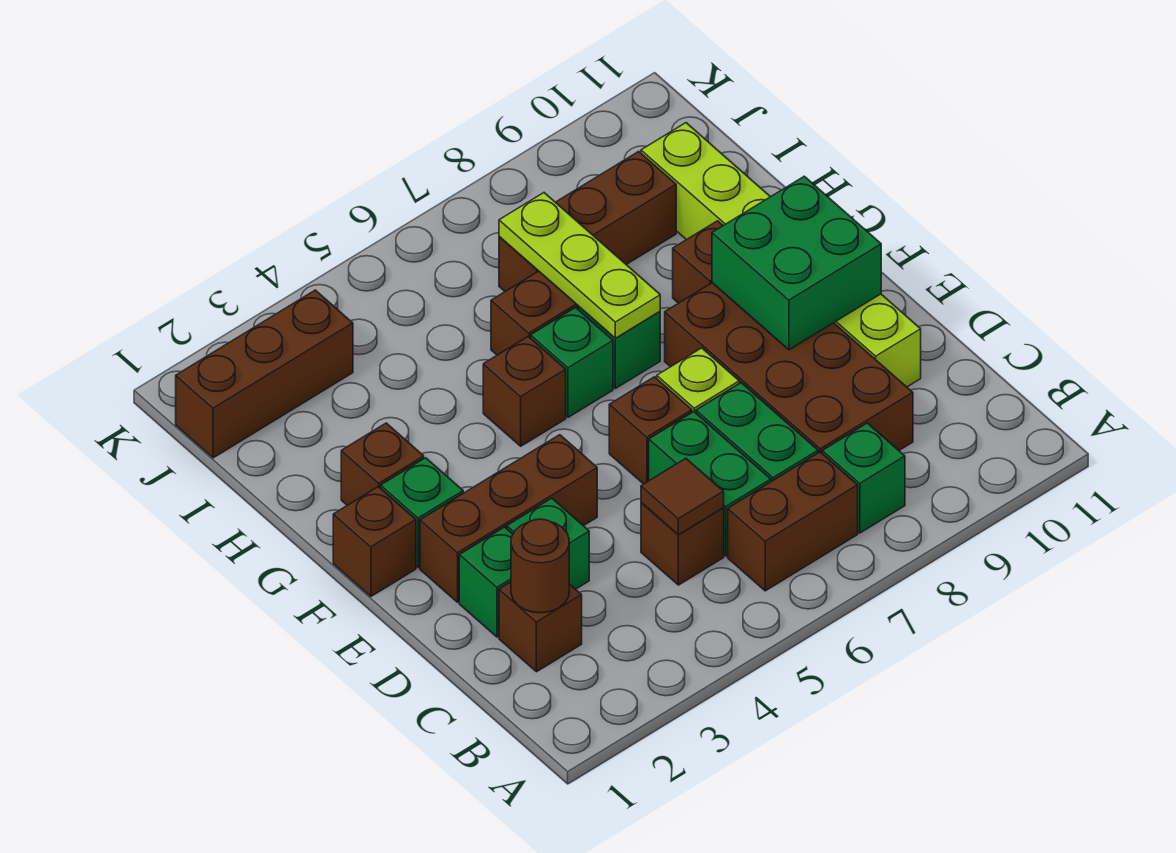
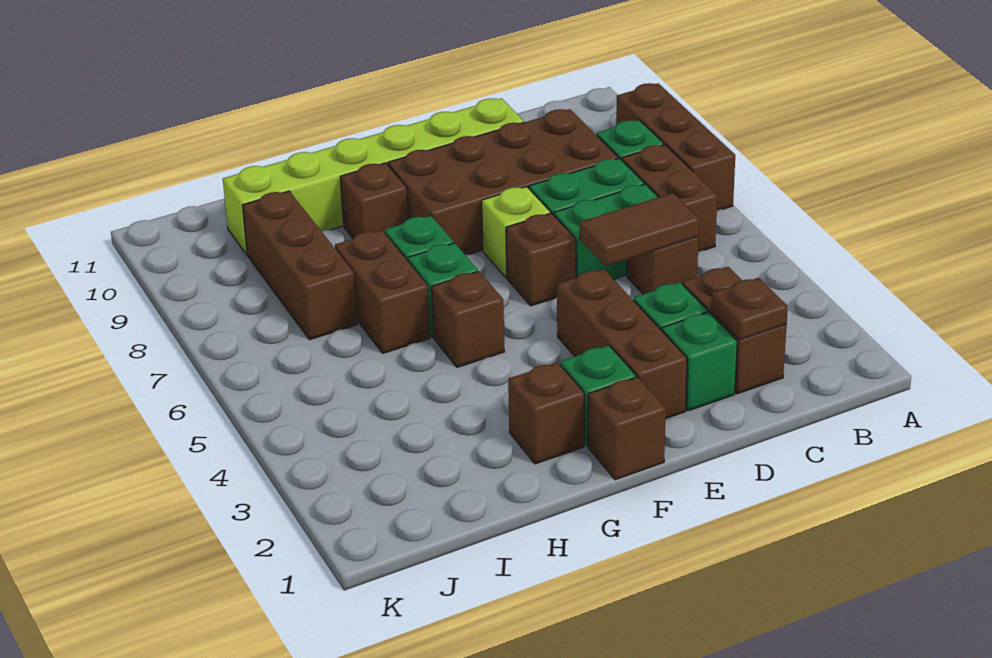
brown 1x1 brick [499,582,582,672] -> brown 1x2 brick [682,267,787,394]
brown 1x1 round brick [511,519,569,613] -> brown 1x1 plate [711,278,788,340]
brown 1x1 tile [641,458,724,535] -> brown 1x2 tile [580,193,699,266]
green 2x2 brick [712,176,881,350] -> none
lime 1x3 plate [499,193,660,338] -> none
brown 1x3 brick [176,290,353,458] -> brown 1x3 brick moved to [616,83,735,210]

